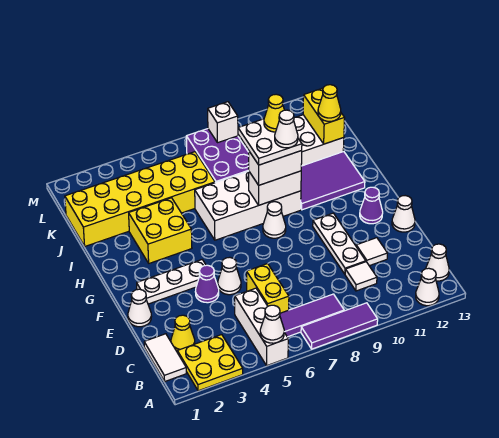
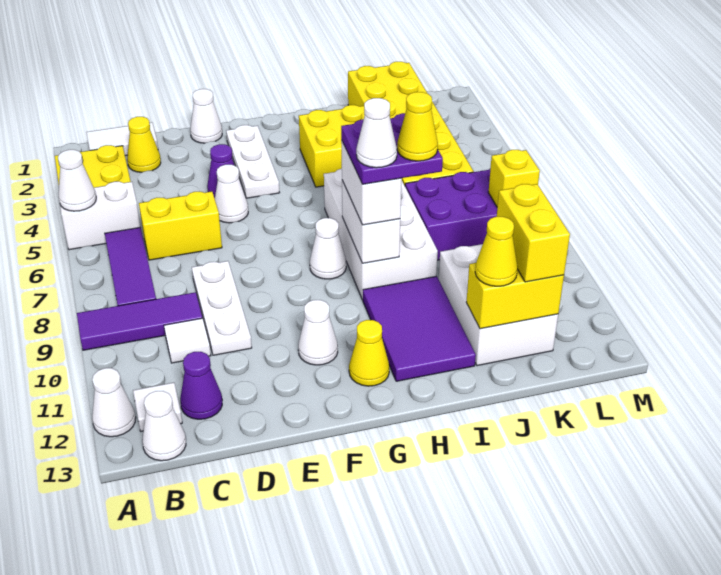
white 1x3 brick [235,288,288,366] -> white 1x2 brick [58,182,140,250]
purple 1x3 tile [301,303,378,349] -> purple 1x3 tile turned to [77,292,203,350]
white 1x3 plate [313,213,366,274] -> white 1x3 plate turned to [192,261,252,355]
white 1x1 tile [356,238,387,266] -> white 1x1 tile moved to [133,383,182,431]
white 1x1 cone [392,196,415,232] -> white 1x1 cone moved to [298,300,338,365]
purple 1x1 cone [360,187,383,224] -> purple 1x1 cone moved to [180,352,222,419]
none -> yellow 1x1 cone [349,320,389,386]
white 2x2 plate [238,119,302,165] -> purple 2x2 plate [341,113,443,184]
none -> yellow 1x2 brick [497,184,570,282]
white 1x1 brick [208,102,238,143] -> yellow 1x1 brick [488,150,540,207]

